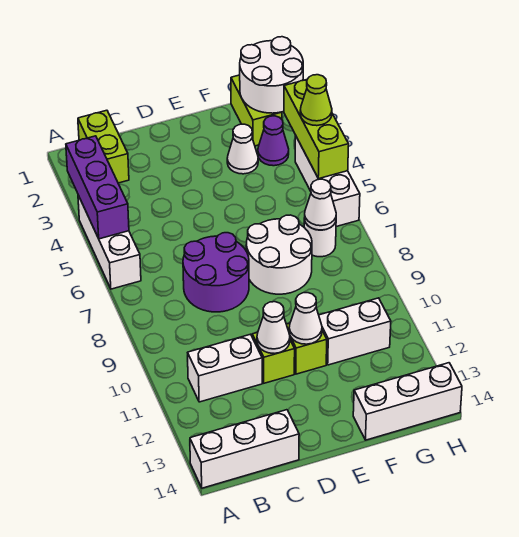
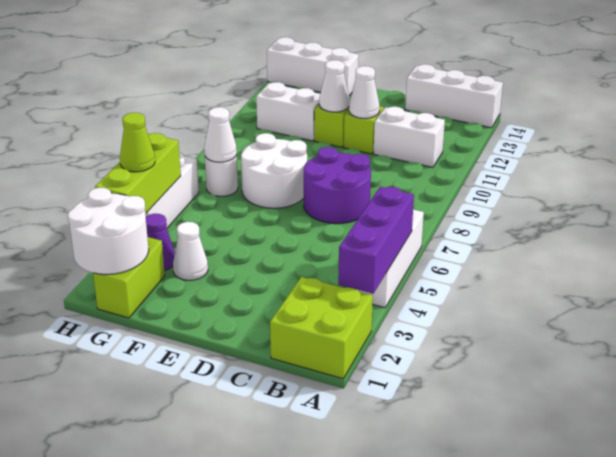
lime 1x2 brick [78,110,129,183] -> lime 2x2 brick [270,277,373,379]

